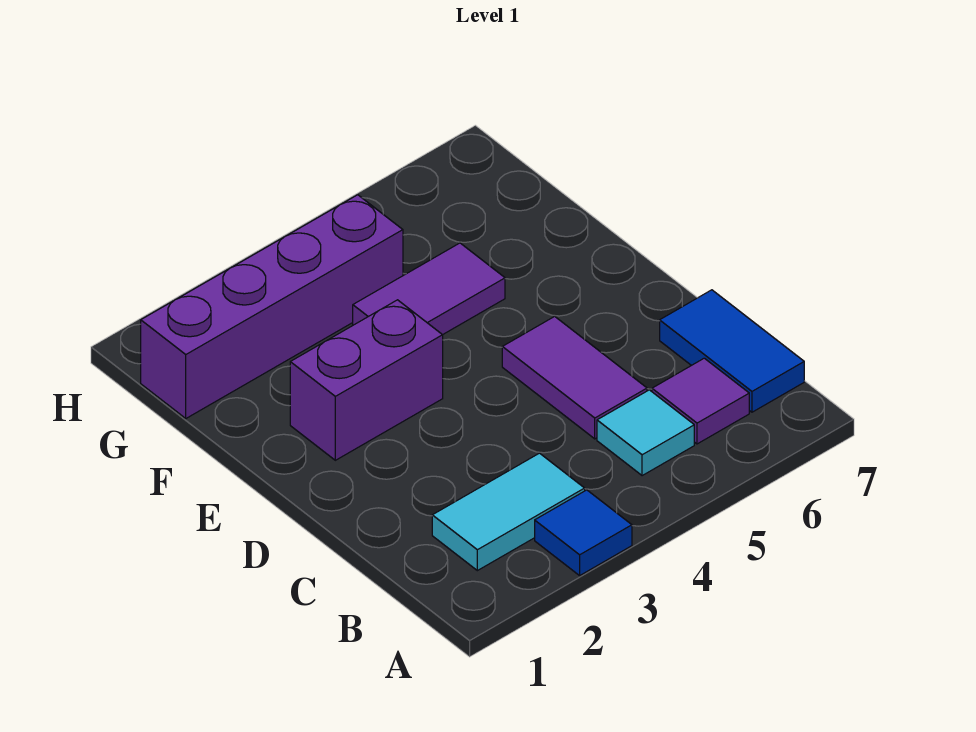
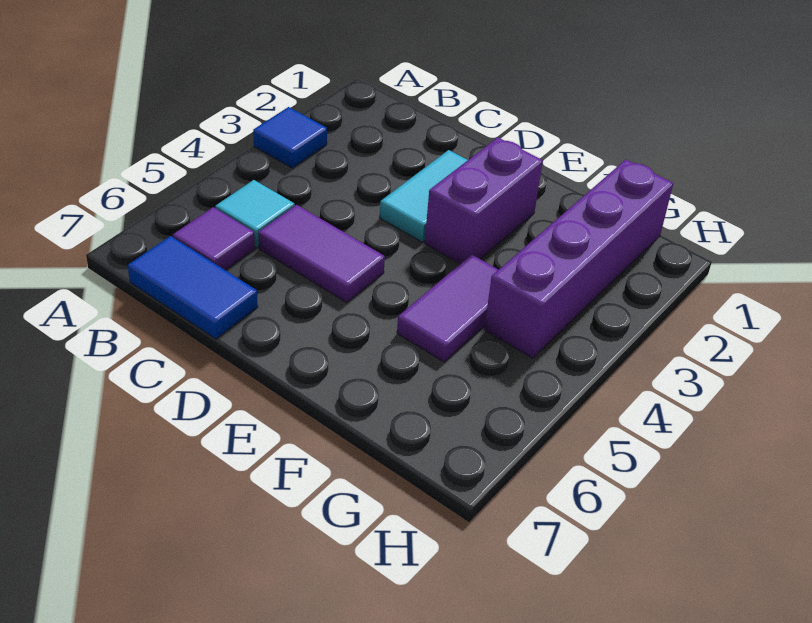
cyan 1x2 tile [432,453,585,571] -> cyan 1x2 tile moved to [380,150,468,242]

